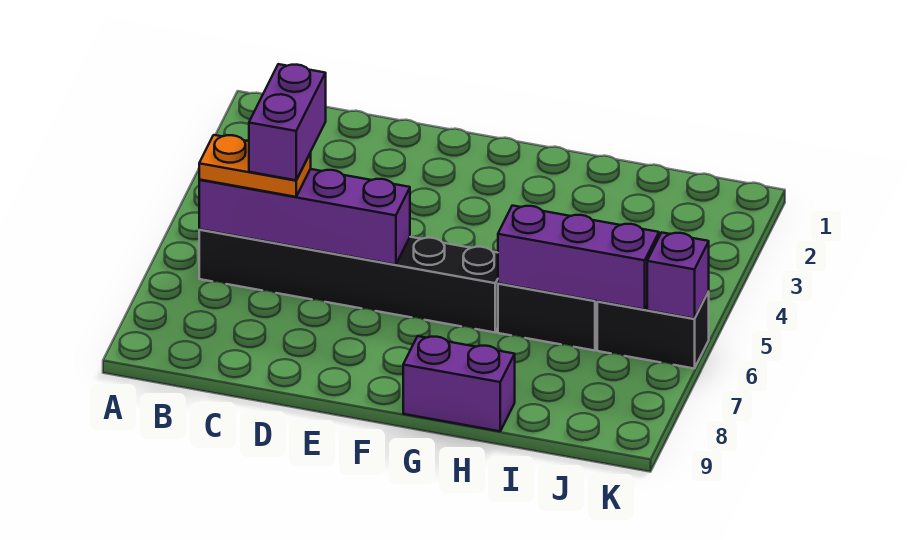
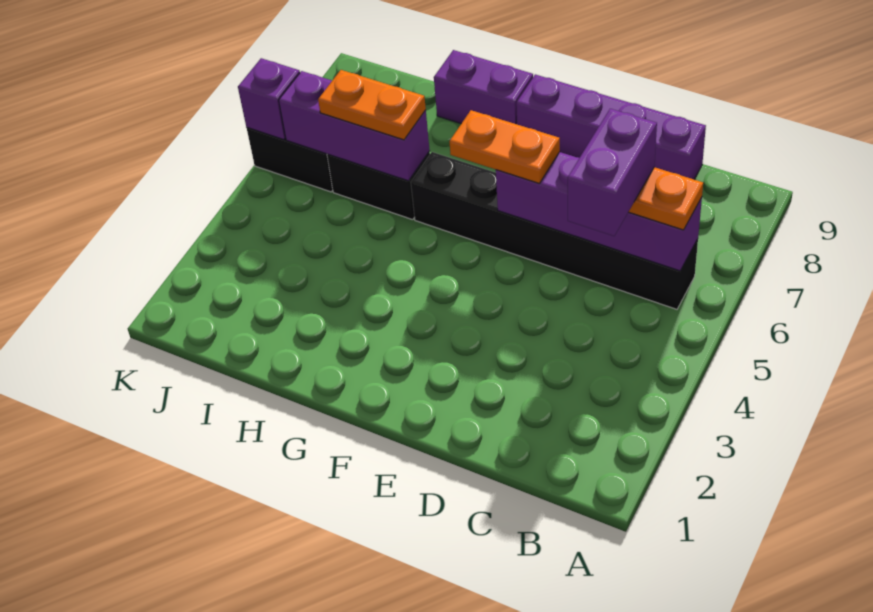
none -> purple 1x4 brick [516,74,706,179]
none -> orange 1x2 plate [449,110,560,184]
none -> orange 1x2 plate [318,70,426,140]

